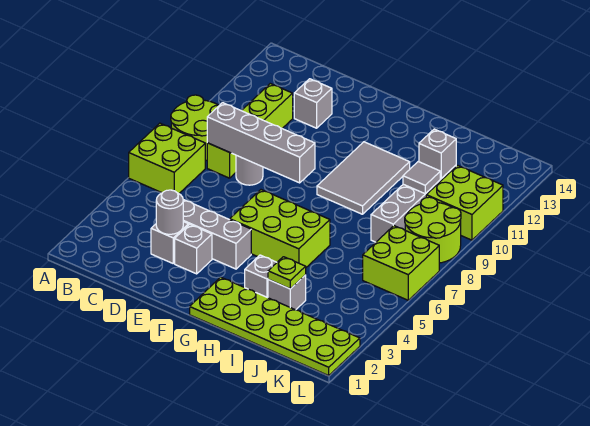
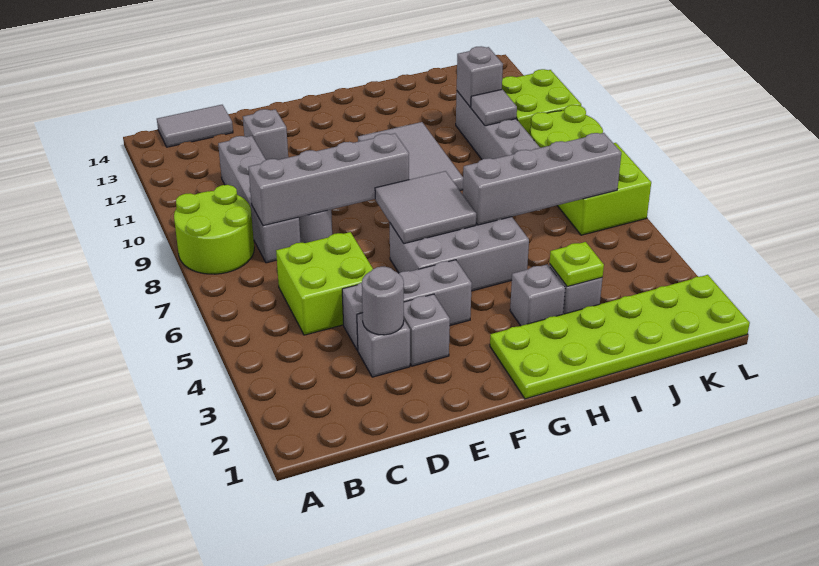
lime 2x2 brick [129,123,205,194] -> lime 2x2 brick moved to [276,232,373,335]
none -> grey 1x2 tile [157,105,233,147]
lime 1x4 brick [207,84,293,178] -> grey 1x4 brick [218,136,300,263]
lime 2x3 brick [230,190,330,267] -> grey 2x3 brick [390,217,529,291]
none -> grey 2x2 tile [375,171,476,244]
none -> grey 1x4 brick [463,133,621,225]

